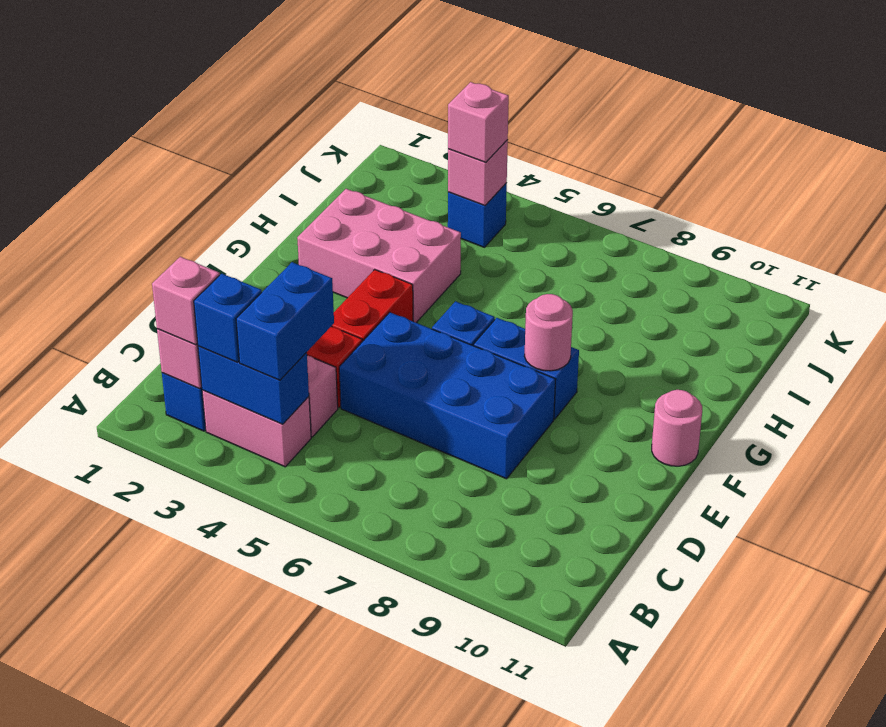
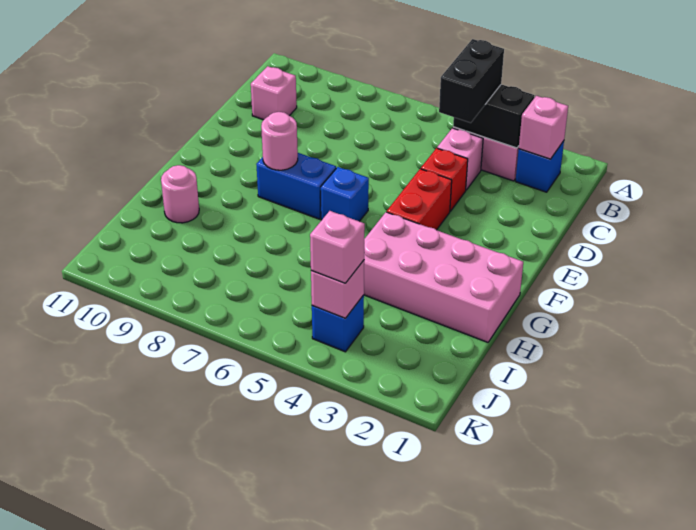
pink 1x1 brick [152,257,220,345] -> pink 1x1 brick moved to [251,66,297,120]
blue 1x2 brick [198,346,309,424] -> black 1x2 brick [453,84,534,148]
blue 1x1 brick [194,274,262,362] -> none
blue 1x2 brick [236,262,334,380] -> black 1x2 brick [439,39,504,123]
blue 2x4 brick [339,312,556,479] -> none
pink 1x1 round brick [652,390,702,466] -> pink 1x1 round brick moved to [161,165,199,223]
pink 2x3 brick [297,189,461,323] -> pink 2x4 brick [364,212,523,342]

